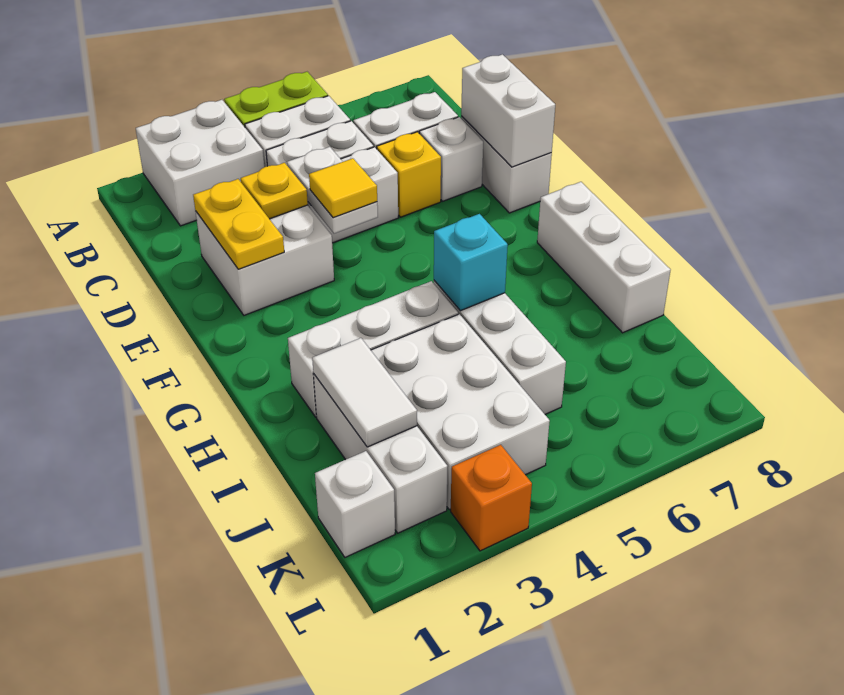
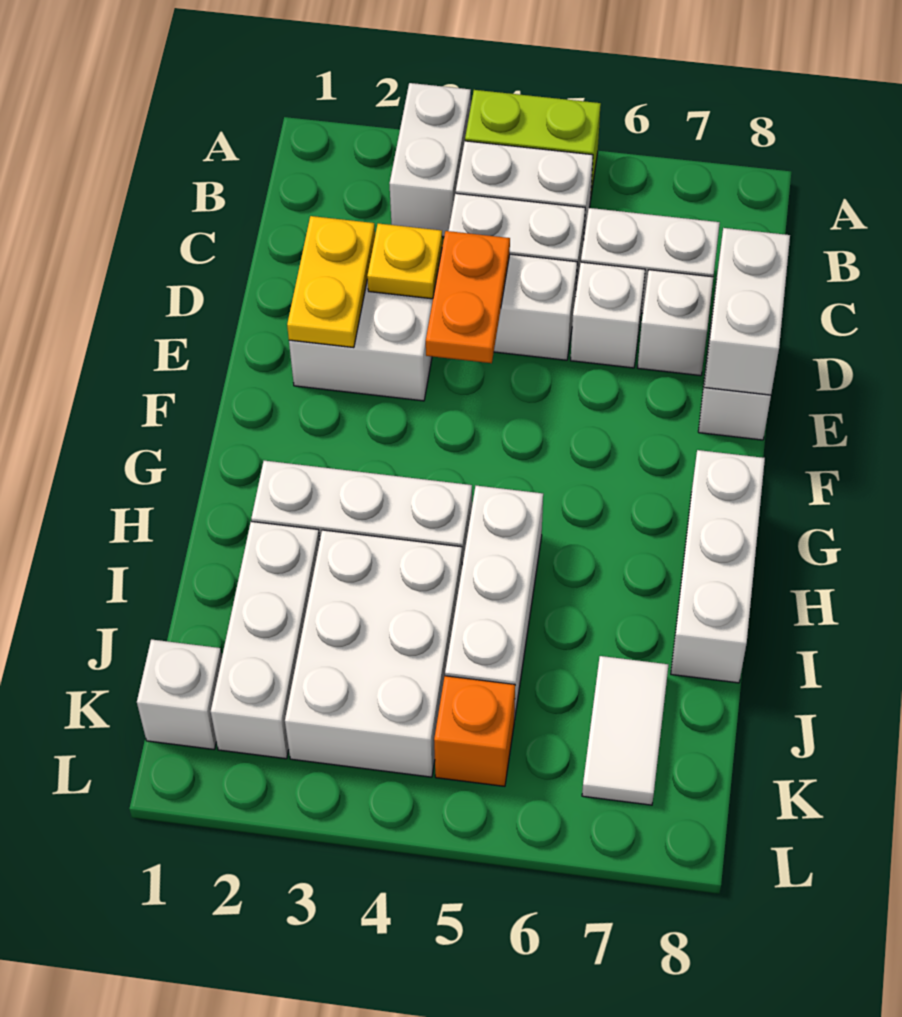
white 2x2 brick [136,100,264,226] -> white 1x2 brick [390,83,471,237]
white 1x2 plate [287,147,378,234] -> orange 1x2 plate [426,231,510,363]
yellow 1x1 brick [377,132,441,217] -> white 1x1 brick [571,262,645,368]
yellow 1x1 tile [309,158,377,218] -> none
cyan 1x1 brick [434,214,508,311] -> none
white 1x2 tile [312,338,417,447] -> white 1x2 tile moved to [582,656,668,805]
orange 1x1 brick [451,445,532,551] -> orange 1x1 brick moved to [434,676,515,786]

